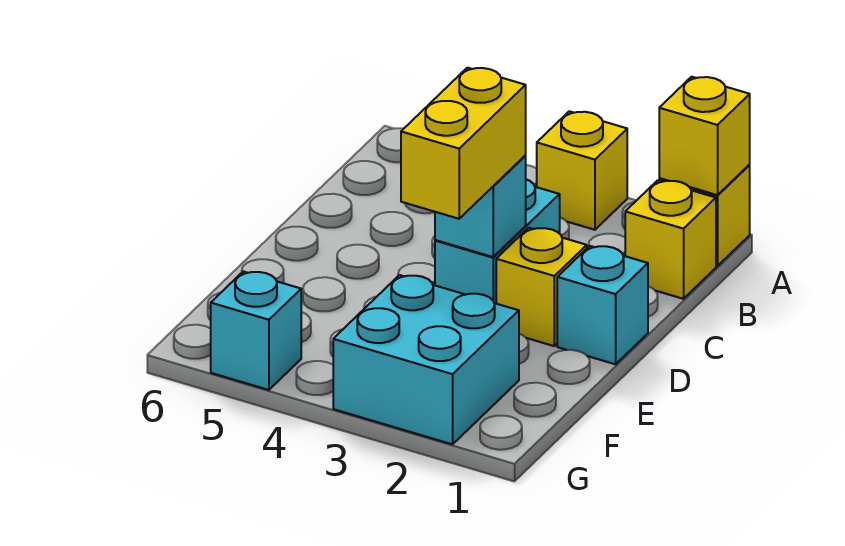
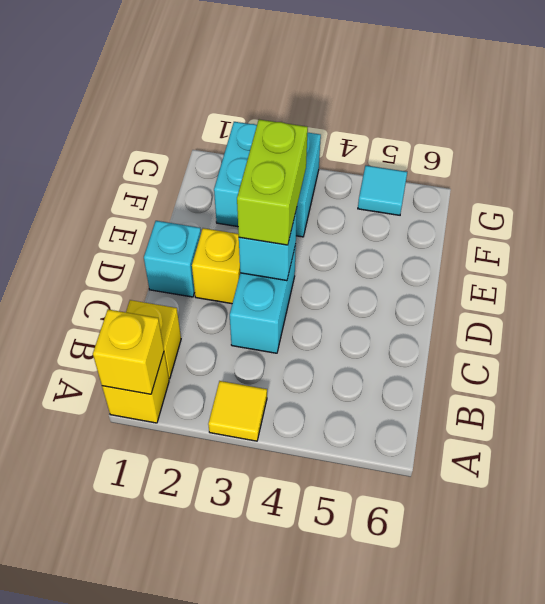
yellow 1x1 brick [537,111,627,230] -> yellow 1x1 tile [208,381,267,441]
yellow 1x2 brick [401,68,526,219] -> lime 1x2 brick [237,120,308,245]
cyan 1x1 brick [211,272,301,390] -> cyan 1x1 tile [358,166,407,215]

